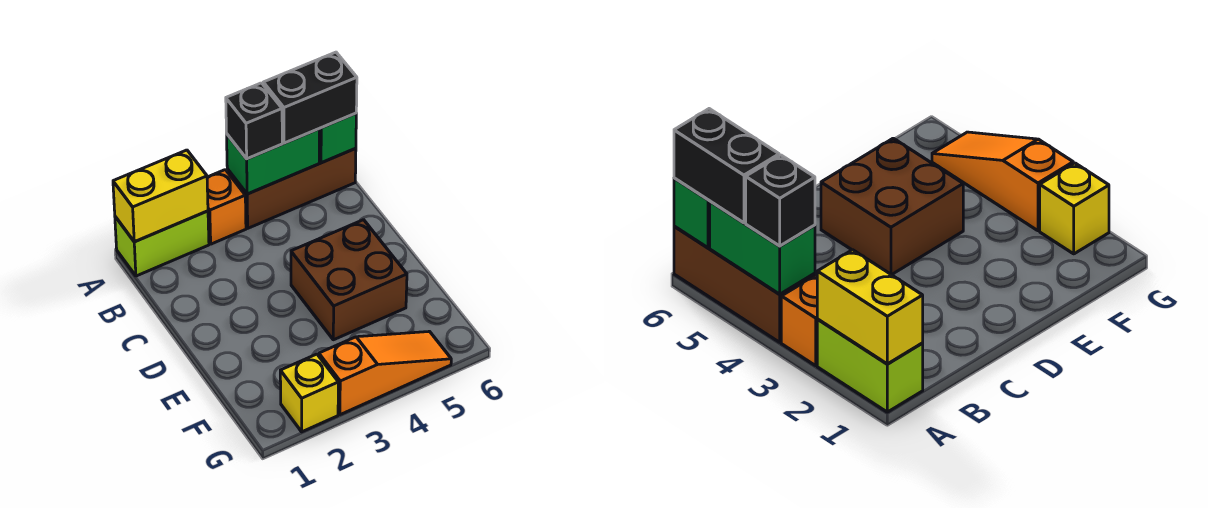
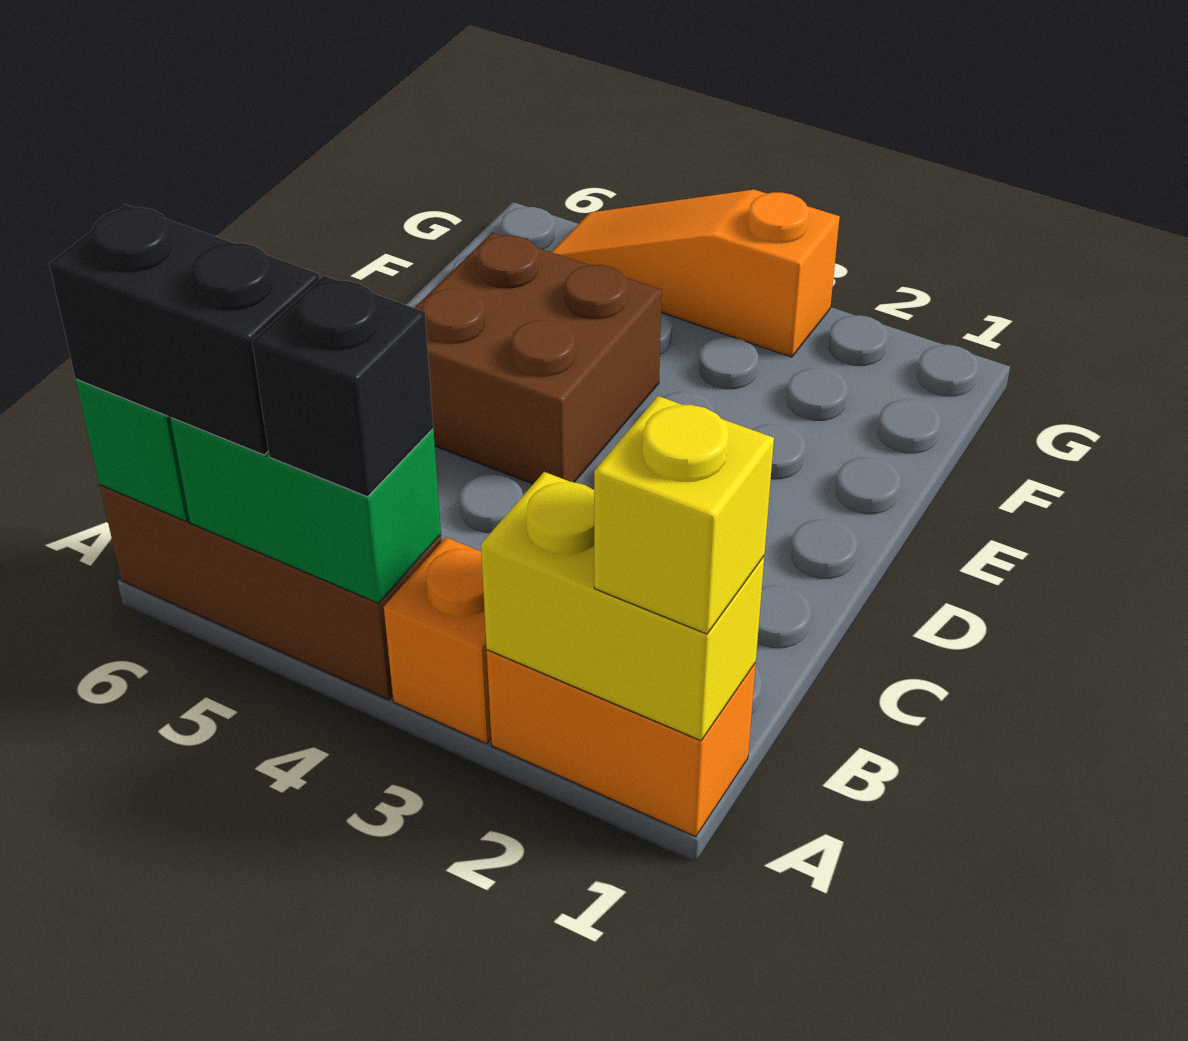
lime 1x2 brick [115,211,209,276] -> orange 1x2 brick [487,650,756,837]
yellow 1x1 brick [280,354,338,432] -> yellow 1x1 brick moved to [594,396,774,634]

